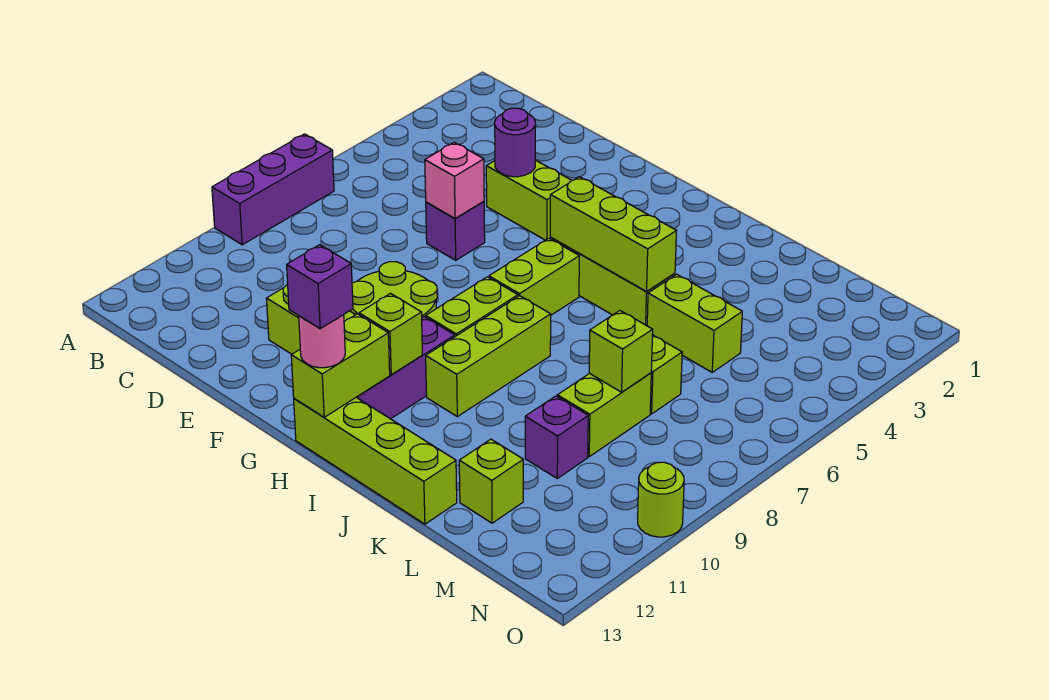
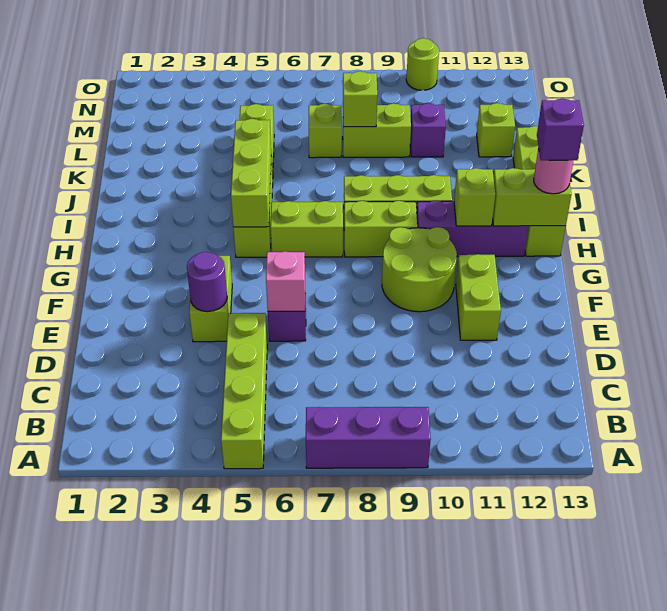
none -> lime 1x4 brick [221,313,267,469]

